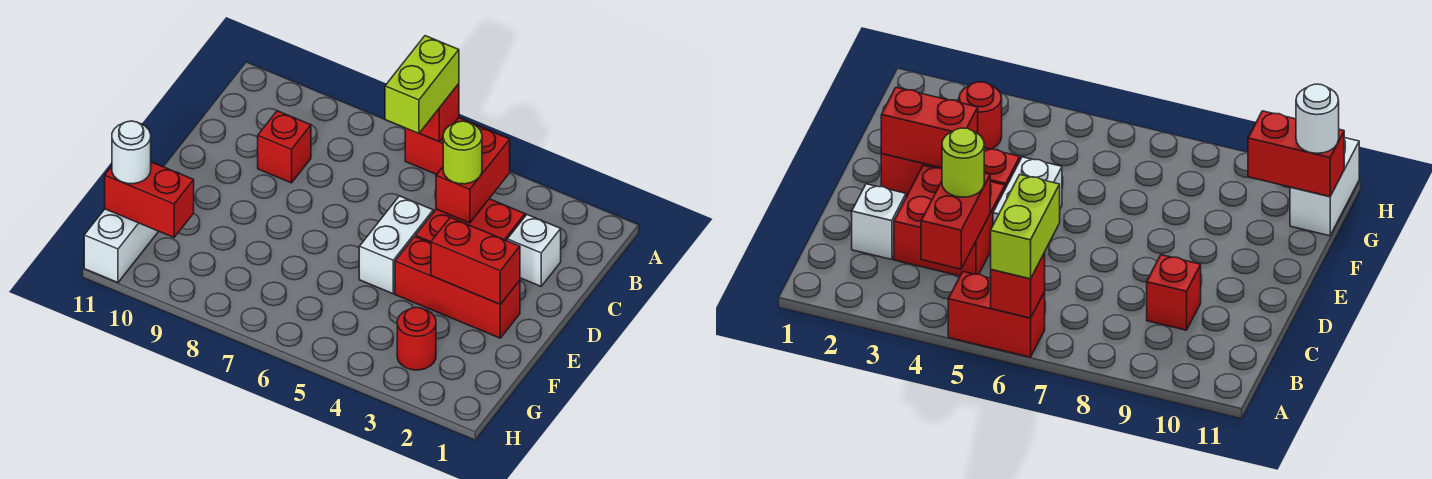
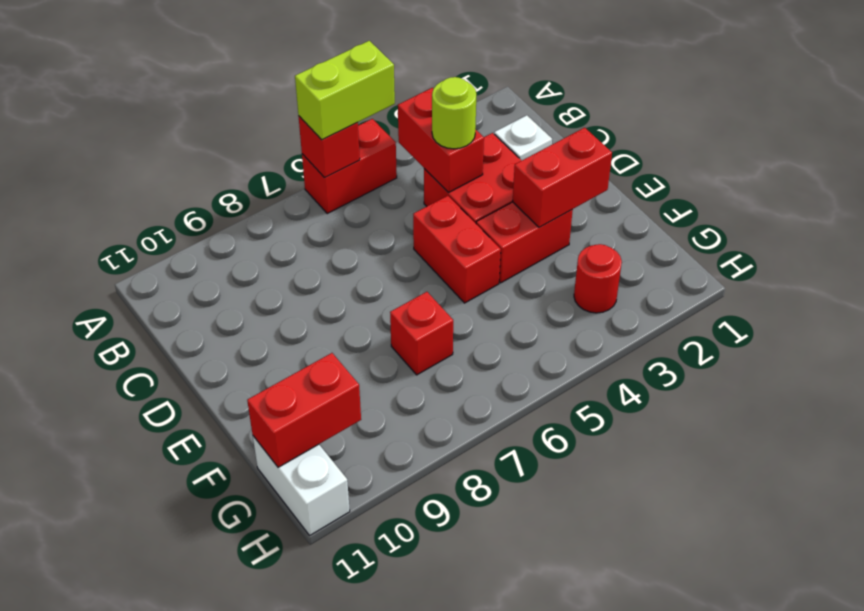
lime 1x2 brick [385,36,459,133] -> lime 1x2 brick turned to [295,41,395,140]
red 1x1 brick [258,111,311,183] -> red 1x1 brick moved to [390,292,453,375]
white 1x2 brick [359,196,433,294] -> red 1x2 brick [413,196,501,303]
red 1x3 brick [395,237,520,338] -> red 1x2 brick [476,202,573,283]
white 1x1 round brick [112,121,151,184] -> none

